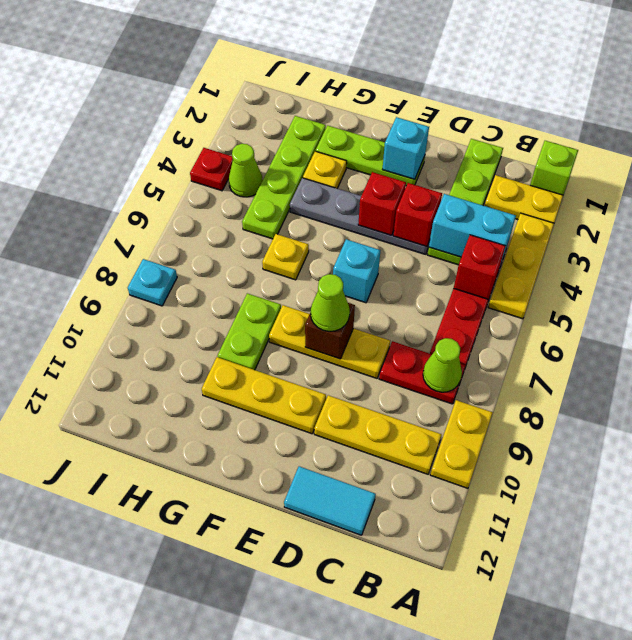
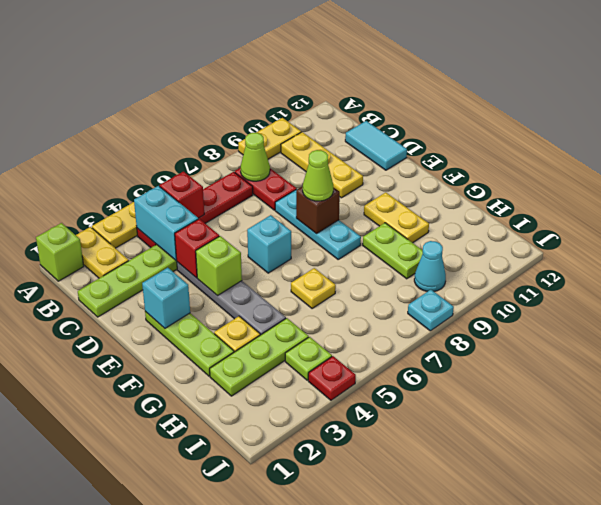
yellow 1x3 plate [269,305,390,378] -> cyan 1x3 plate [275,189,361,259]
red 1x1 brick [358,172,406,235] -> lime 1x1 brick [196,236,242,296]
yellow 1x3 plate [202,357,326,434] -> yellow 1x2 plate [364,192,429,243]
lime 1x2 plate [218,293,281,370] -> lime 1x2 plate turned to [363,223,423,279]
lime 1x4 plate [242,116,326,239] -> lime 1x3 plate [210,318,309,396]
lime 1x1 cone [229,144,262,197] -> lime 1x1 plate [285,337,332,380]
none -> cyan 1x1 cone [414,241,446,292]

